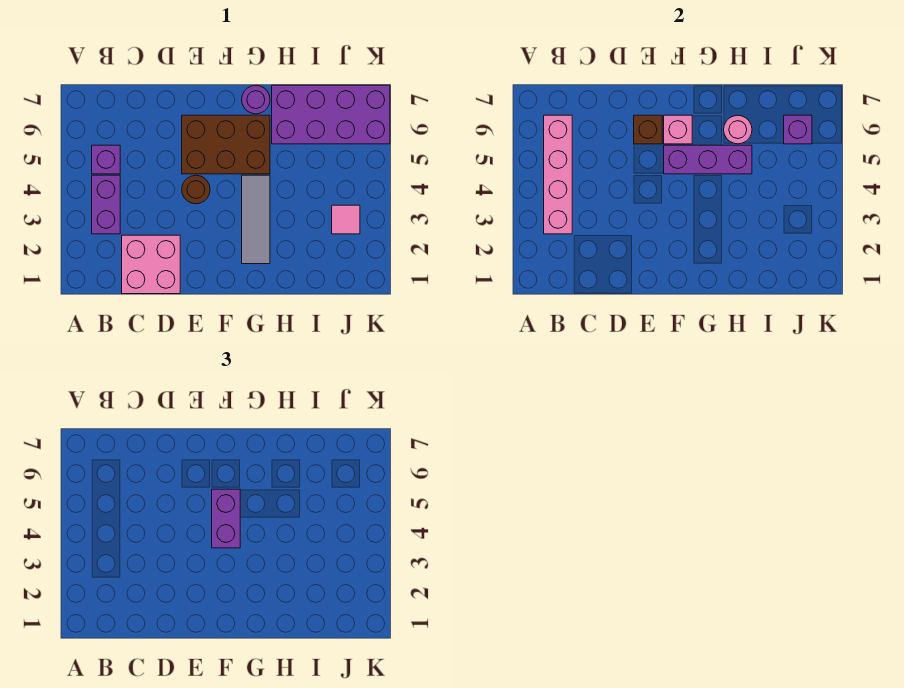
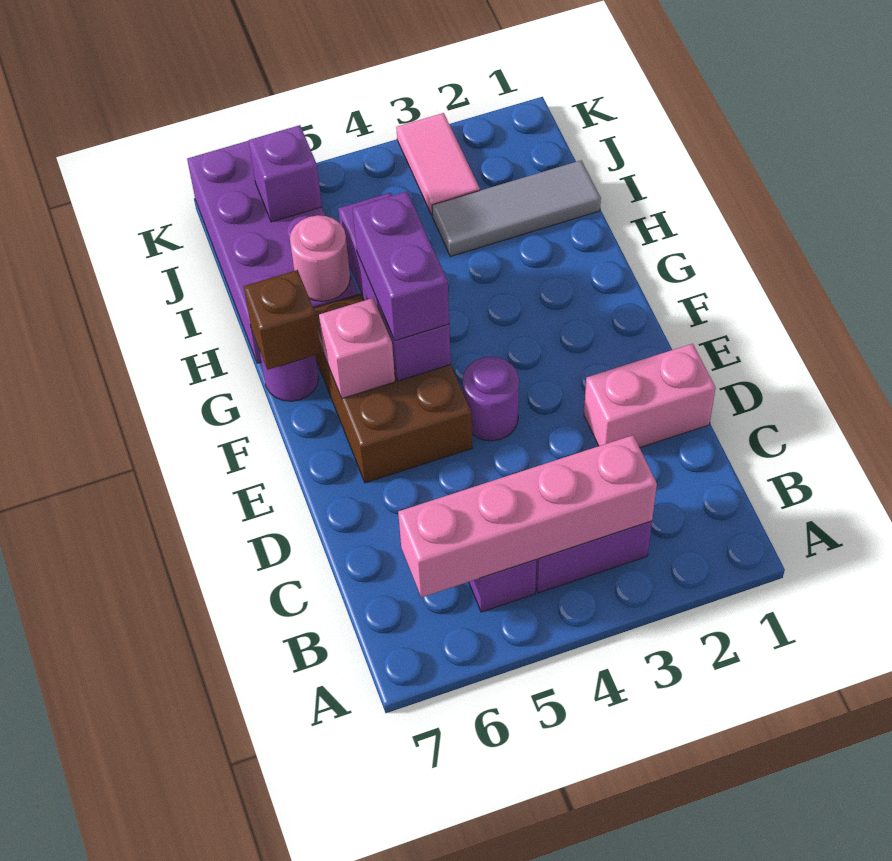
pink 2x2 brick [122,235,180,294] -> pink 1x2 brick [584,344,716,448]
brown 1x1 round brick [182,175,210,204] -> purple 1x1 round brick [463,357,519,441]
brown 1x1 brick [634,115,662,144] -> brown 1x1 brick moved to [244,270,320,370]
purple 1x2 brick [212,489,240,548] -> purple 1x2 brick turned to [353,192,449,341]
grey 1x3 tile [242,175,270,264] -> grey 1x3 tile moved to [432,160,601,256]
pink 1x1 tile [332,205,360,234] -> pink 1x2 tile [396,113,480,216]

